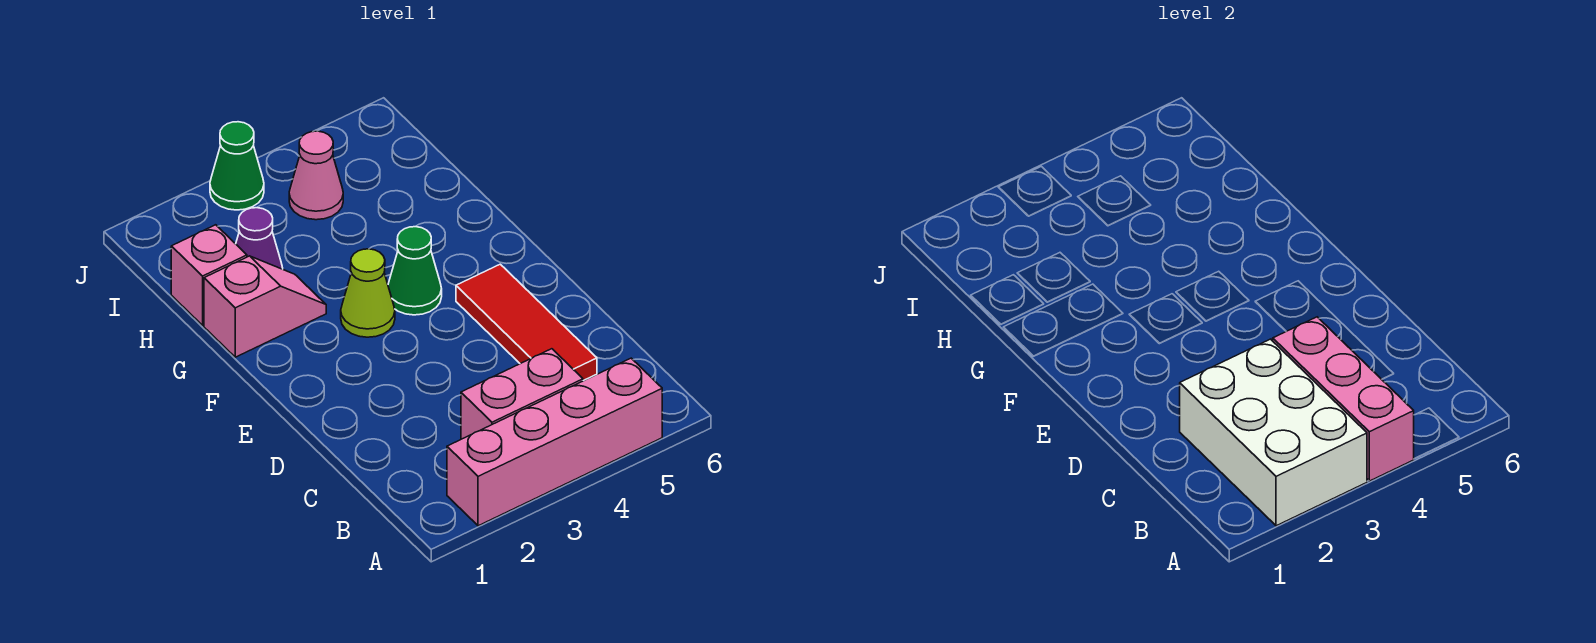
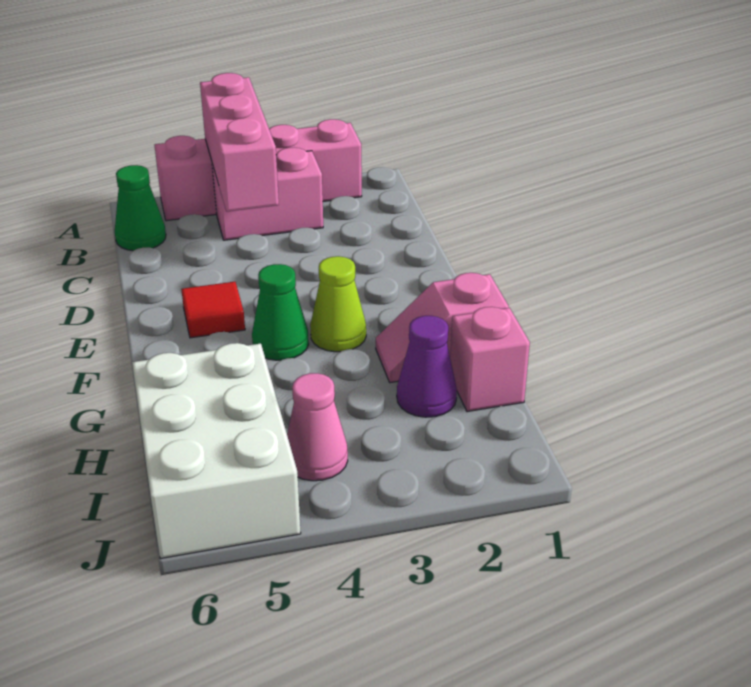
white 2x3 brick [1180,339,1367,526] -> white 2x3 brick moved to [132,343,301,559]
red 1x3 tile [456,264,597,381] -> red 1x1 tile [181,282,245,338]
green 1x1 cone [210,122,264,210] -> green 1x1 cone moved to [115,165,166,251]

